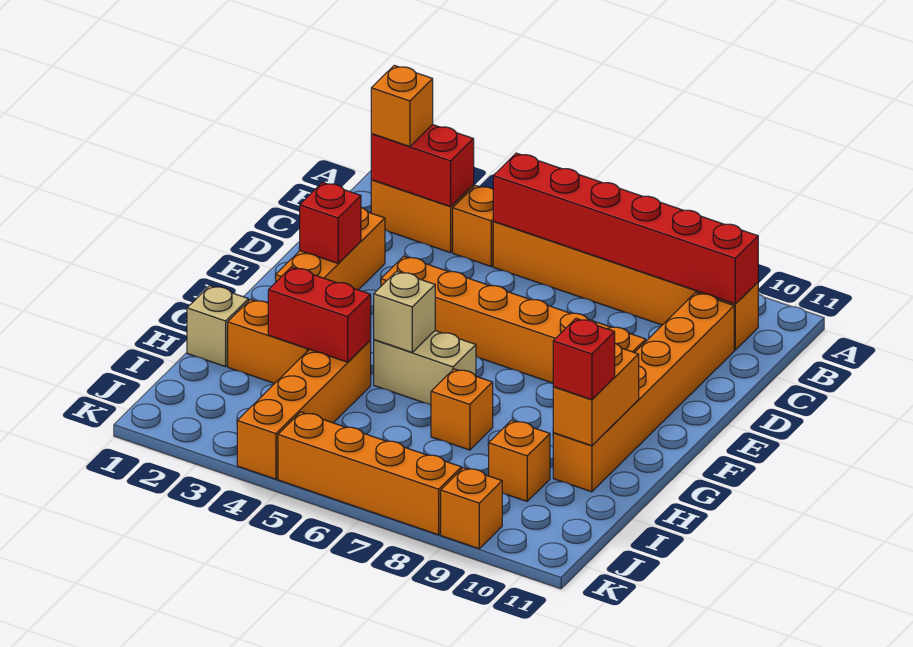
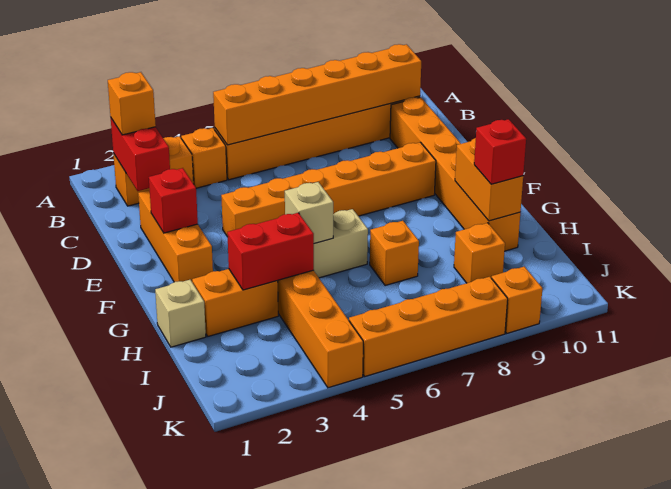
red 1x2 brick [371,125,474,206] -> red 1x2 brick turned to [111,118,170,191]
red 1x6 brick [493,153,758,304] -> orange 1x6 brick [213,44,421,145]

